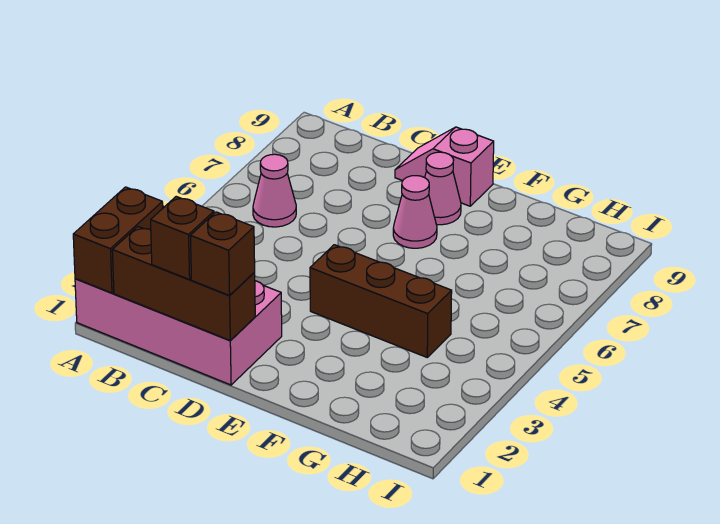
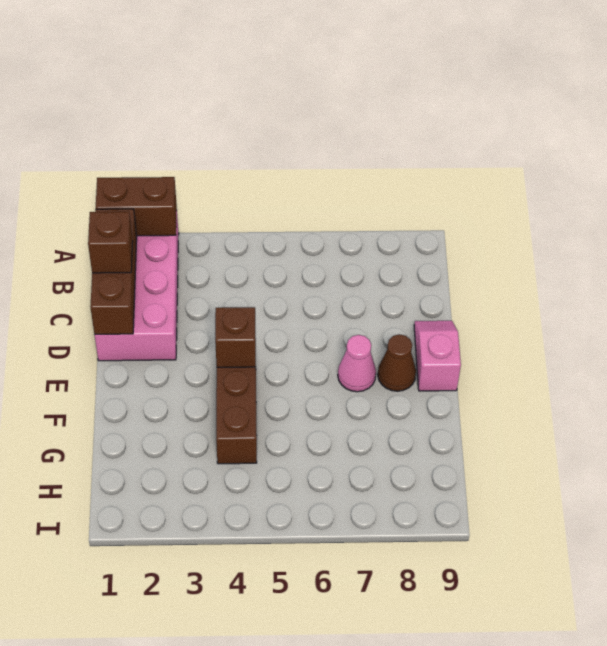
pink 1x1 cone [253,154,296,227] -> none
brown 1x1 brick [190,212,255,295] -> brown 1x1 brick moved to [215,307,256,367]
pink 1x1 cone [425,152,461,225] -> brown 1x1 cone [378,334,416,391]

